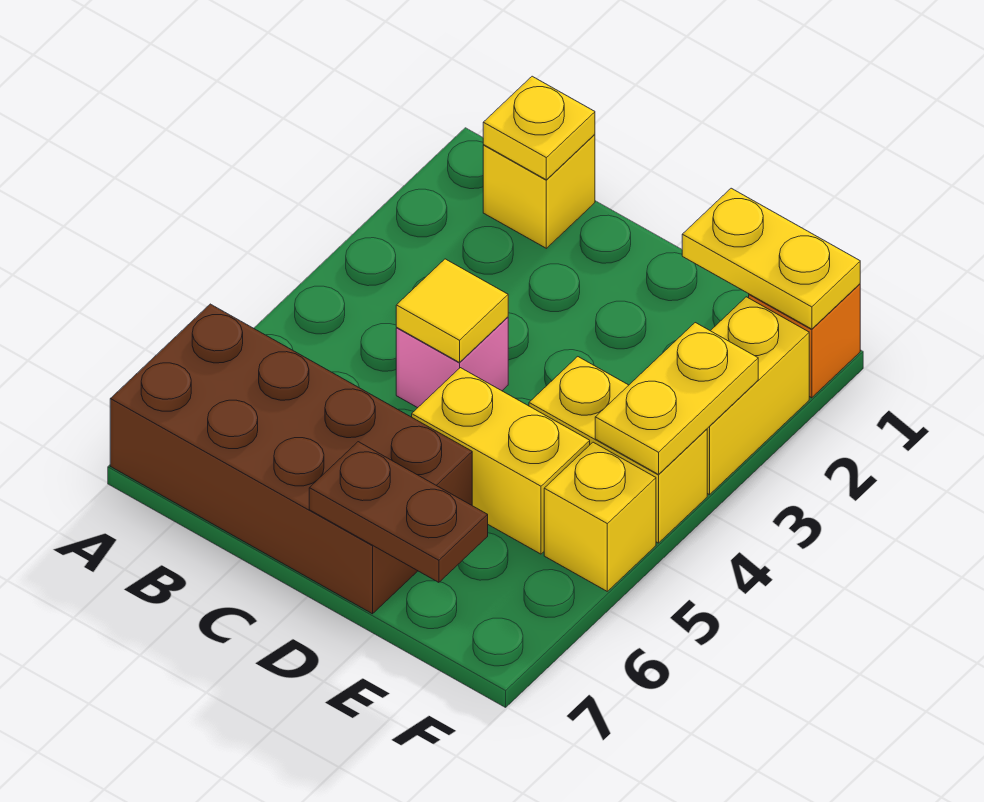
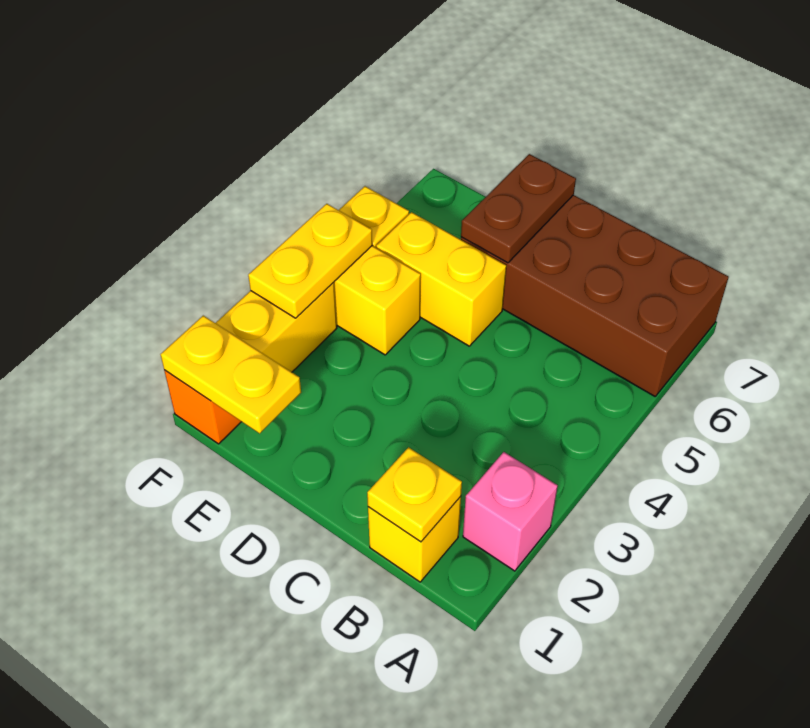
pink 1x1 brick [396,317,508,408] -> pink 1x1 brick moved to [463,452,558,571]
yellow 1x1 tile [396,259,508,362] -> none
brown 1x2 plate [309,442,488,582] -> brown 1x2 plate turned to [461,154,576,263]

